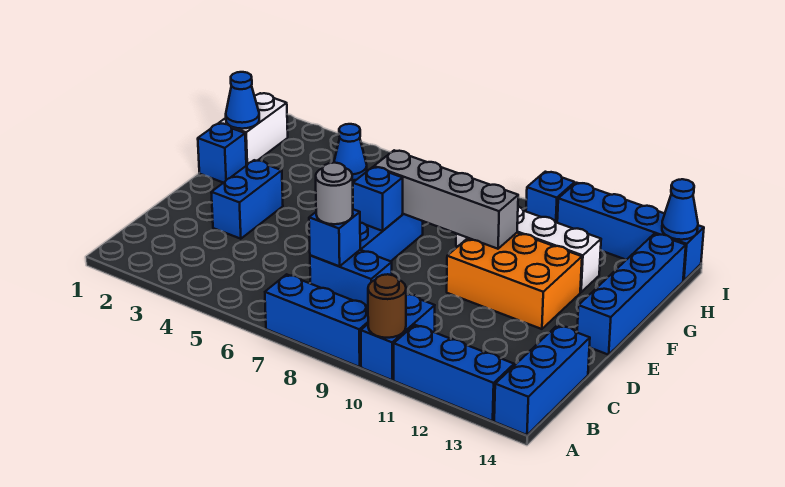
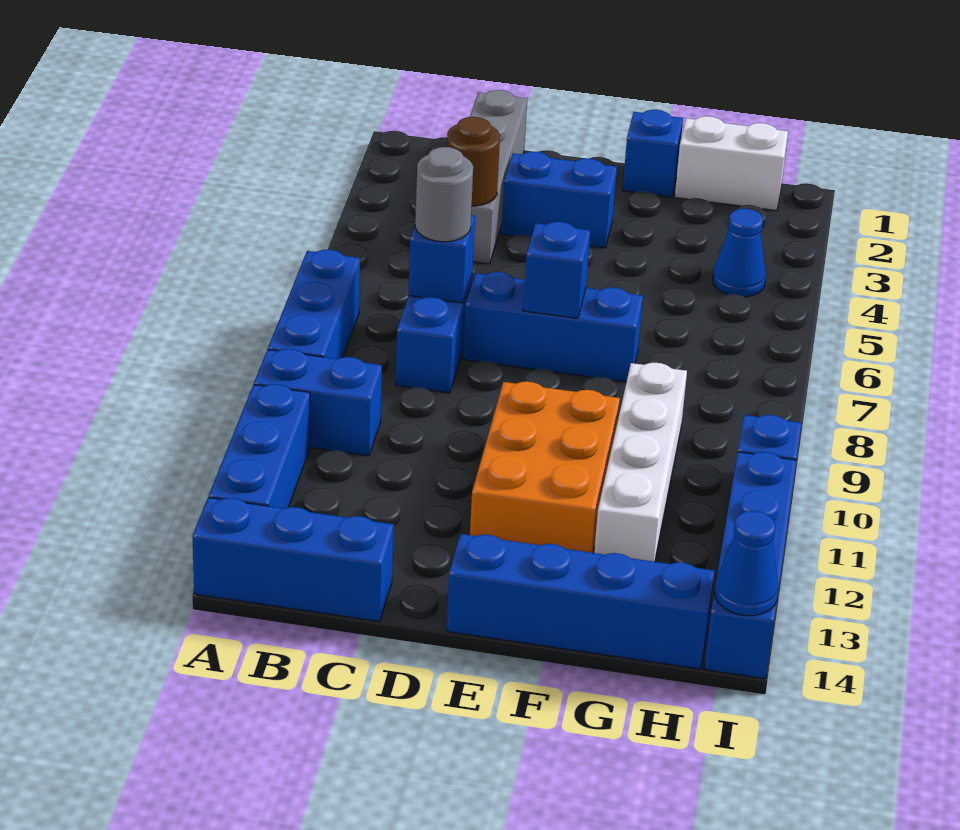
brown 1x1 round brick [368,274,406,338] -> brown 1x1 round brick moved to [447,117,500,206]
grey 1x4 brick [374,150,518,249] -> grey 1x4 brick moved to [470,90,527,264]
blue 1x1 cone [226,72,259,129] -> none

